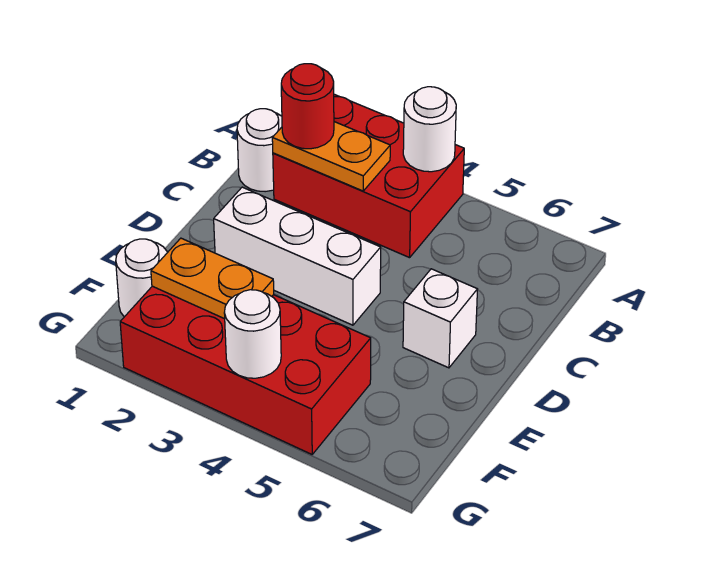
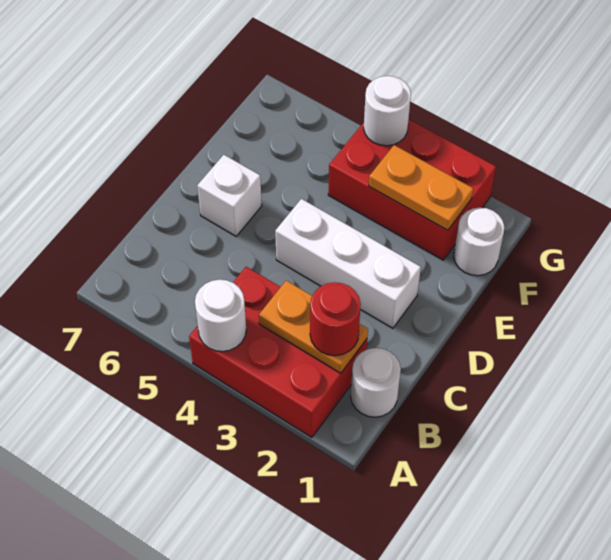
red 2x4 brick [120,286,371,454] -> red 2x3 brick [328,119,496,260]

